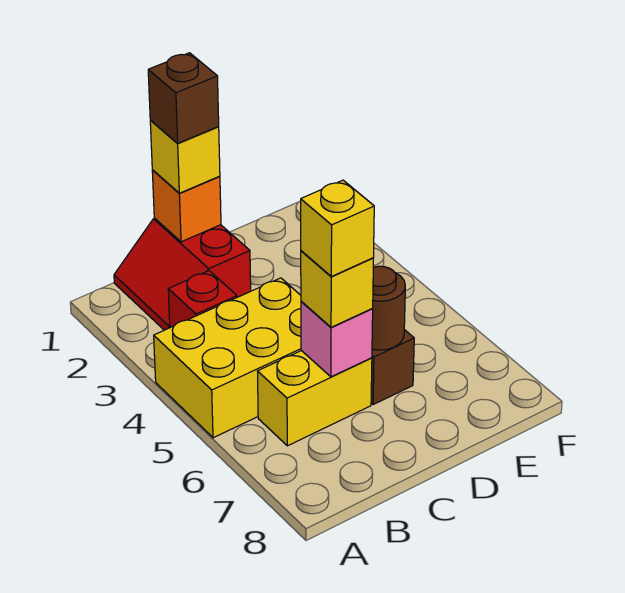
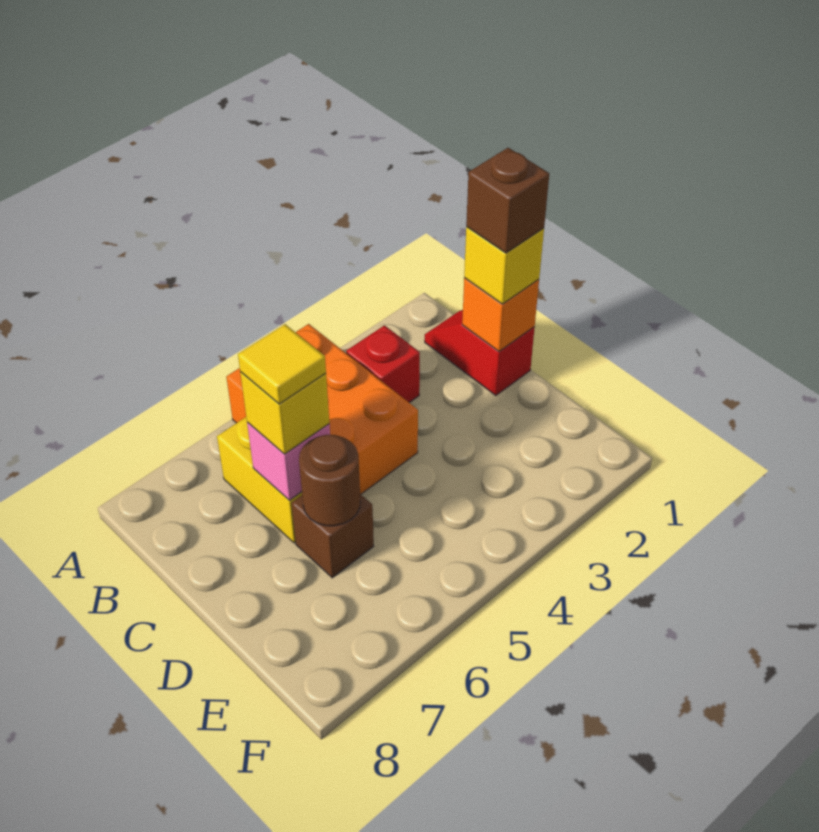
yellow 2x3 brick [154,278,301,438] -> orange 2x3 brick [226,324,418,494]
red 2x2 slope [114,218,251,330] -> red 1x2 slope [425,310,535,396]
yellow 1x1 brick [301,180,374,276] -> yellow 1x1 tile [238,324,326,404]

